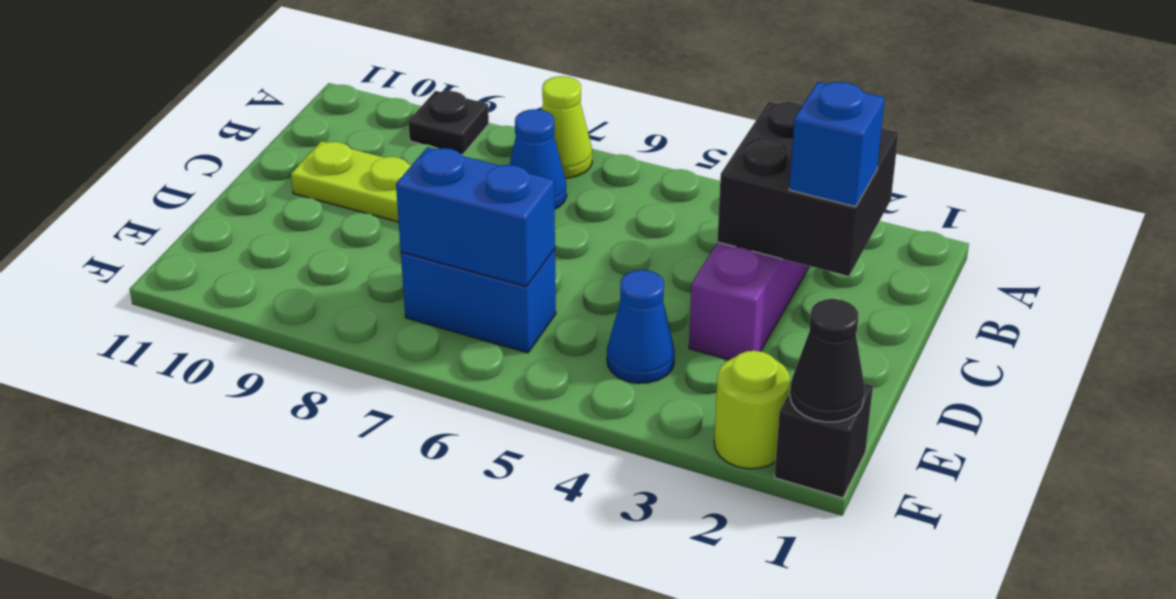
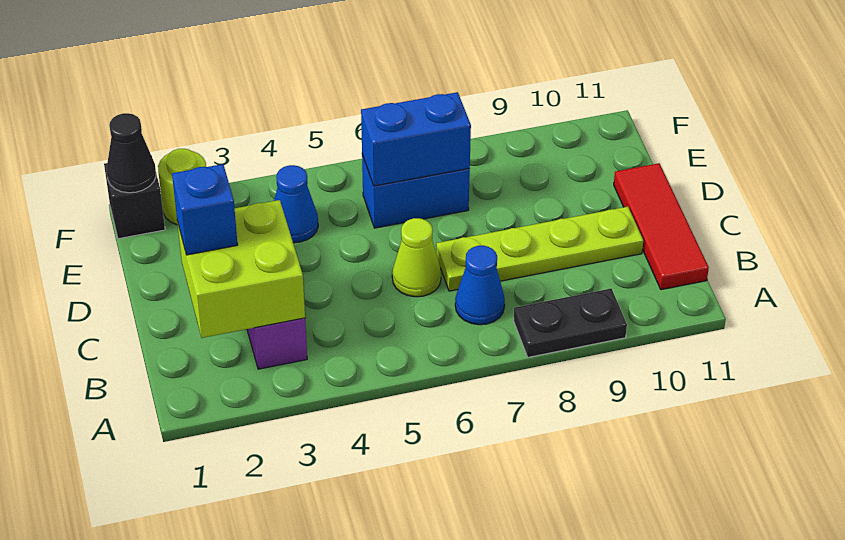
lime 1x1 cone [542,76,592,178] -> lime 1x1 cone moved to [392,218,441,297]
black 1x1 plate [408,91,489,155] -> black 1x2 plate [513,289,627,357]
black 2x2 brick [717,102,898,276] -> lime 2x2 brick [177,200,305,338]
none -> red 1x3 tile [614,163,709,290]

